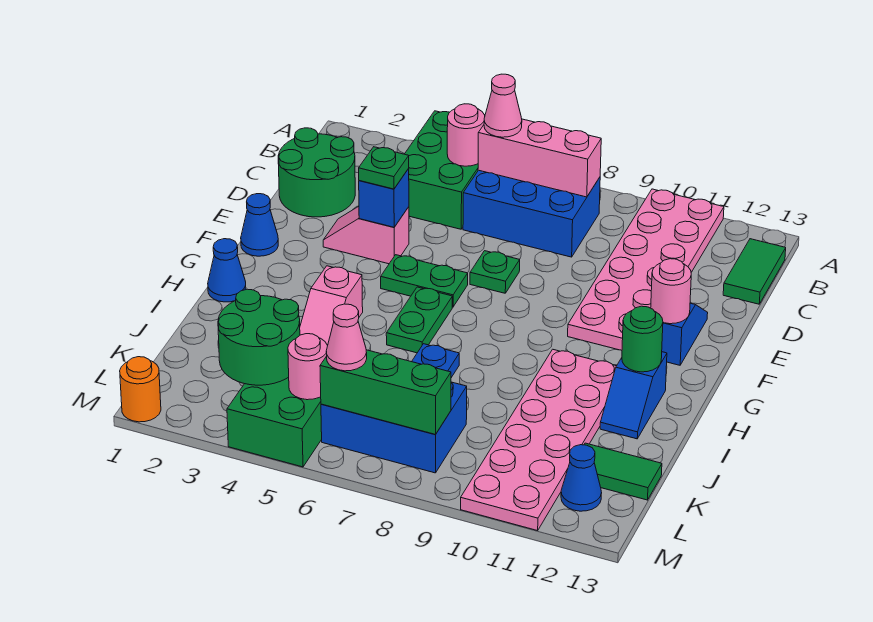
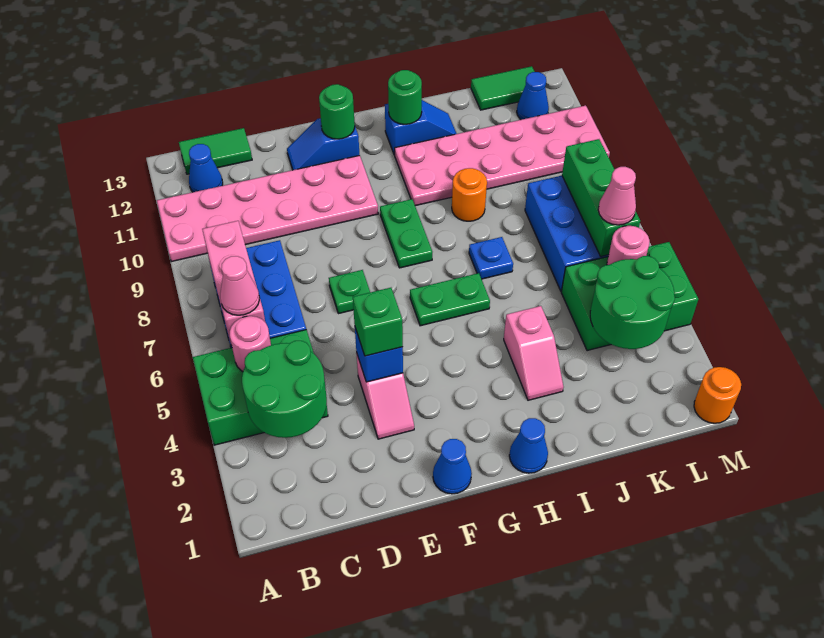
none -> blue 1x1 cone [189,144,223,192]
green 2x2 round brick [278,128,355,217] -> green 2x2 round brick moved to [242,341,327,438]
green 1x1 plate [359,147,409,189] -> green 1x1 brick [353,288,403,356]
green 1x2 plate [381,255,468,307] -> green 1x2 plate moved to [380,199,432,268]
pink 1x1 round brick [651,259,691,324] -> green 1x1 round brick [319,84,355,139]
pink 1x2 slope [300,266,363,345] -> pink 1x2 slope turned to [504,306,563,400]
none -> orange 1x1 round brick [452,168,487,221]
green 1x2 tile [584,443,662,500] -> green 1x2 tile turned to [471,66,535,110]

